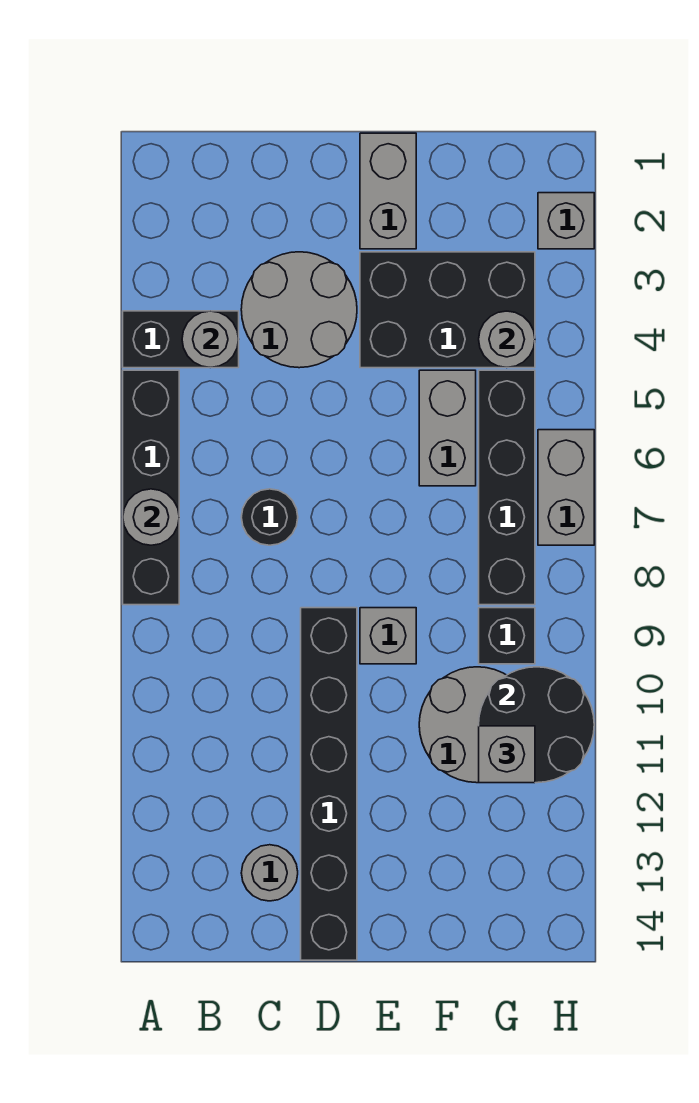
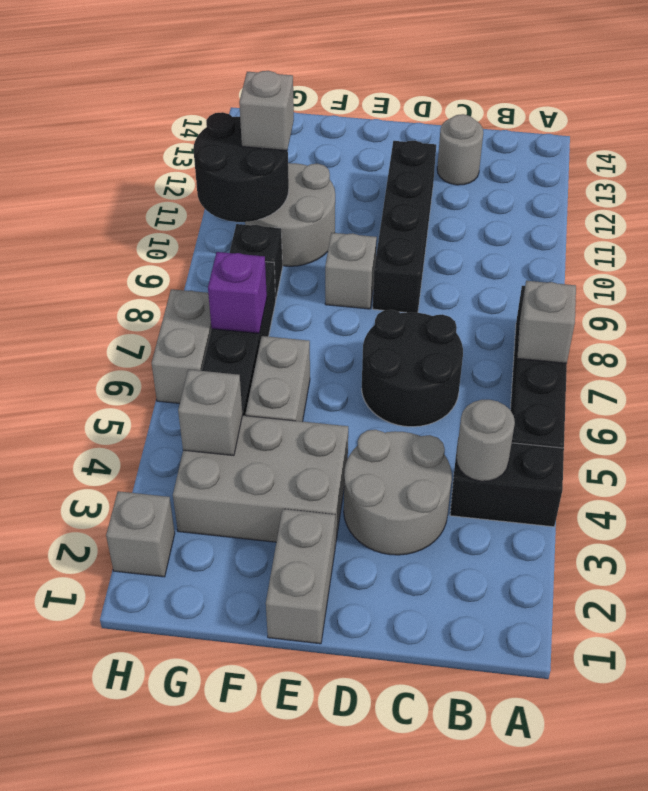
grey 1x1 round brick [123,489,179,545] -> grey 1x1 brick [517,281,576,363]
black 1x1 round brick [241,489,298,545] -> black 2x2 round brick [362,310,463,427]
black 1x6 brick [301,608,357,960] -> black 1x4 brick [373,141,436,313]
black 2x3 brick [360,252,535,368] -> grey 2x3 brick [173,415,348,546]
grey 1x1 round brick [479,311,535,368] -> grey 1x1 brick [178,370,242,456]
none -> purple 1x1 brick [208,252,267,333]

